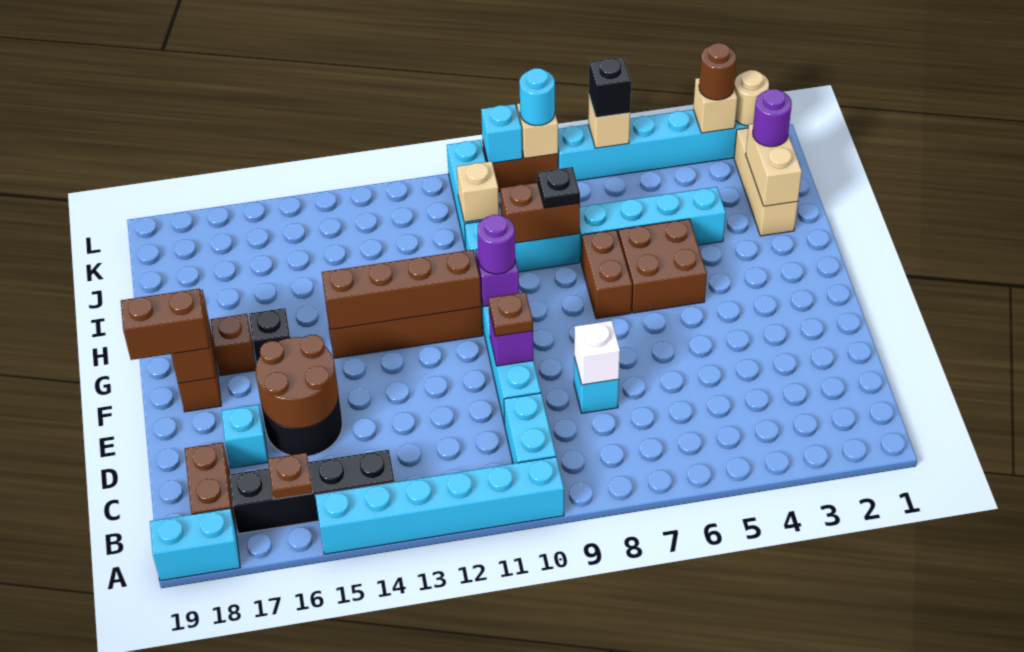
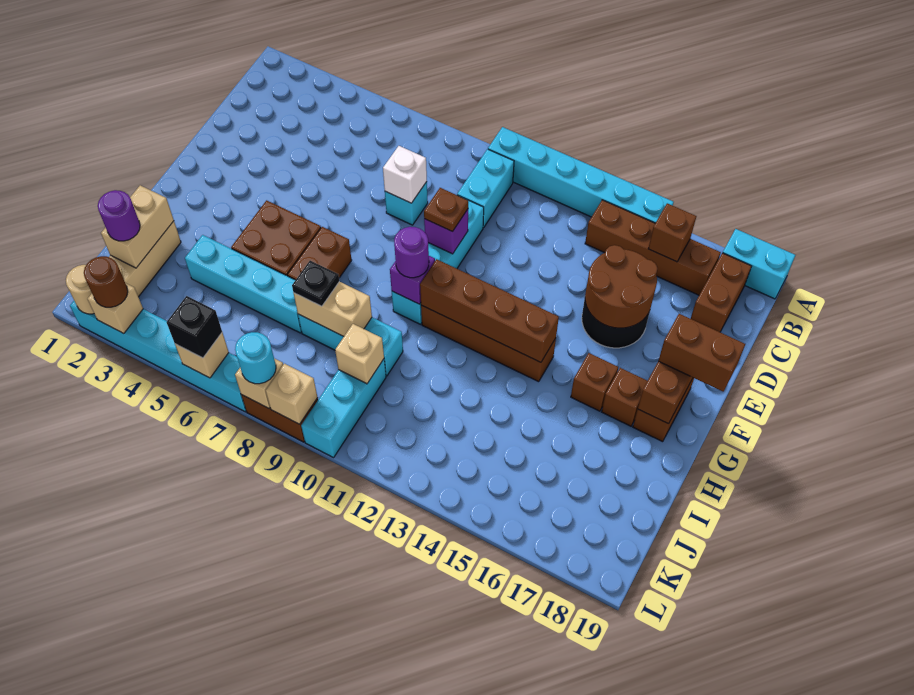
black 1x4 brick [229,450,395,534] -> brown 1x4 brick [585,200,721,295]
brown 1x1 plate [268,453,313,499] -> brown 1x1 brick [648,203,696,262]
cyan 1x1 brick [221,405,268,468] -> none
black 1x1 brick [249,308,290,362] -> brown 1x1 brick [571,353,618,411]
brown 1x2 brick [500,183,580,243] -> tan 1x2 brick [294,282,372,336]
cyan 1x1 brick [481,104,522,163] -> tan 1x1 brick [266,364,318,424]

